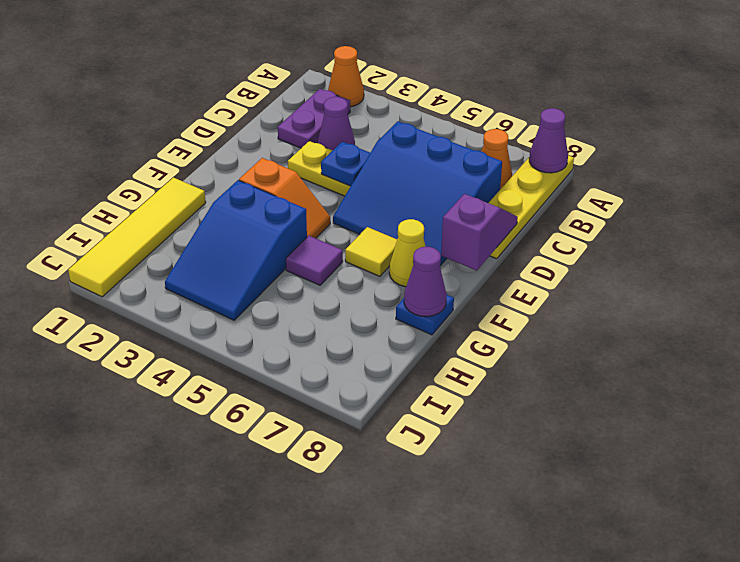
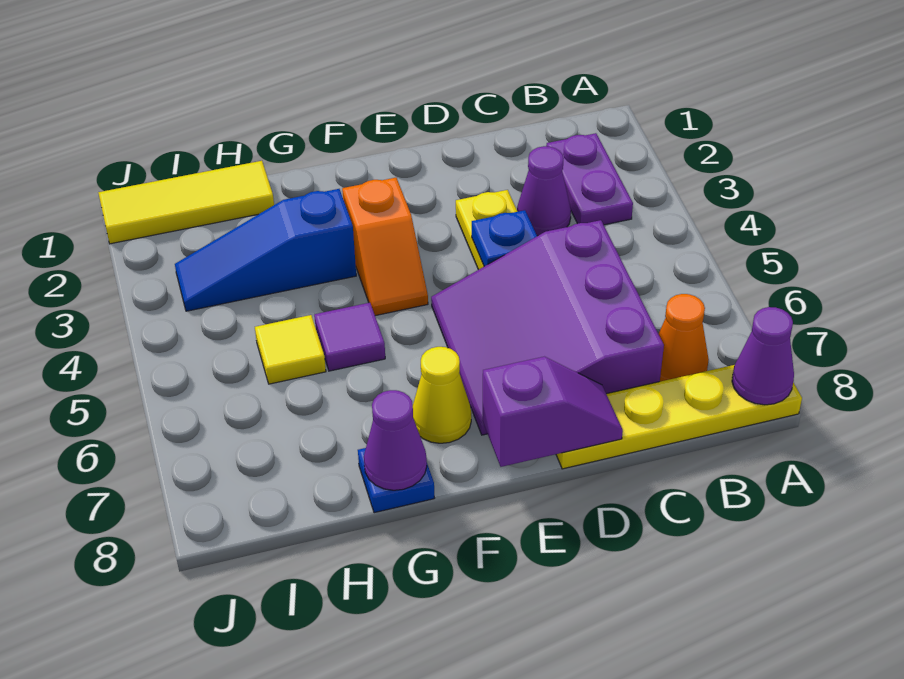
orange 1x1 cone [328,46,364,107] -> none
purple 1x2 plate [278,89,350,148] -> purple 1x2 plate turned to [546,133,633,225]
blue 3x3 slope [333,121,502,266] -> purple 3x3 slope [431,220,664,435]
yellow 1x1 tile [345,227,397,276] -> yellow 1x1 tile moved to [255,315,326,384]
yellow 1x4 tile [68,178,206,297] -> yellow 1x3 tile [98,161,274,244]
blue 2x3 slope [165,180,307,320] -> blue 1x3 slope [175,189,356,311]

